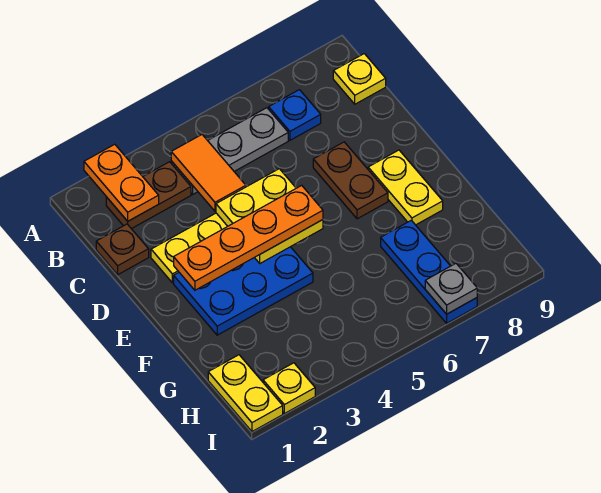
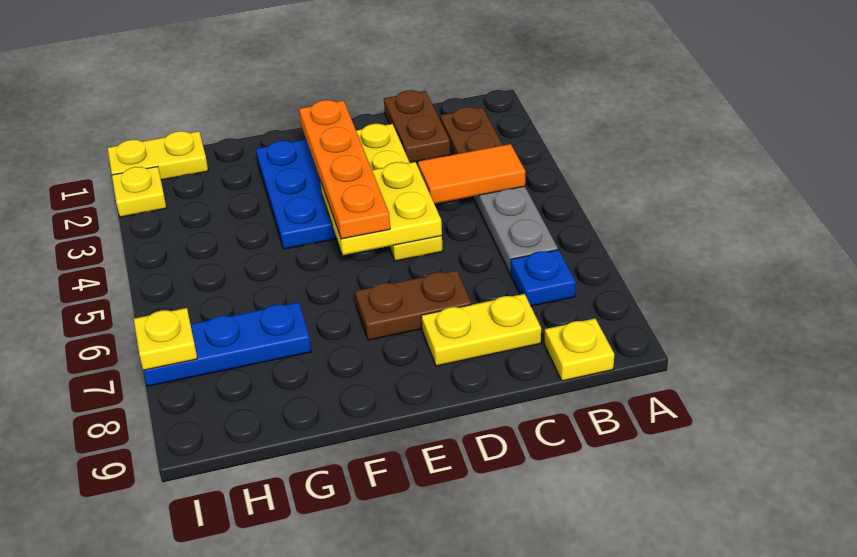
orange 1x2 plate [84,144,159,221] -> none
brown 1x1 plate [96,224,149,275] -> brown 1x2 plate [384,90,450,163]
yellow 1x2 plate [368,150,443,225] -> yellow 1x2 plate moved to [421,294,541,366]
grey 1x1 plate [425,264,477,314] -> yellow 1x1 plate [134,308,197,371]

